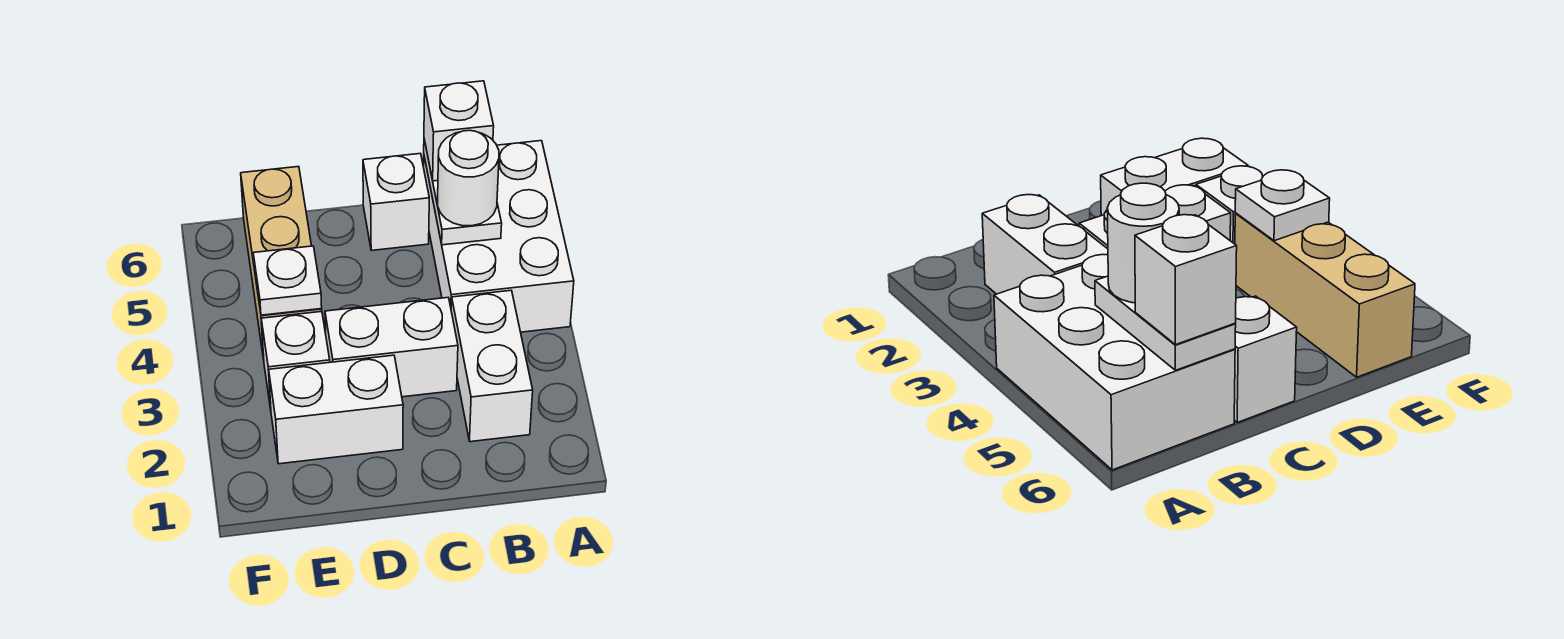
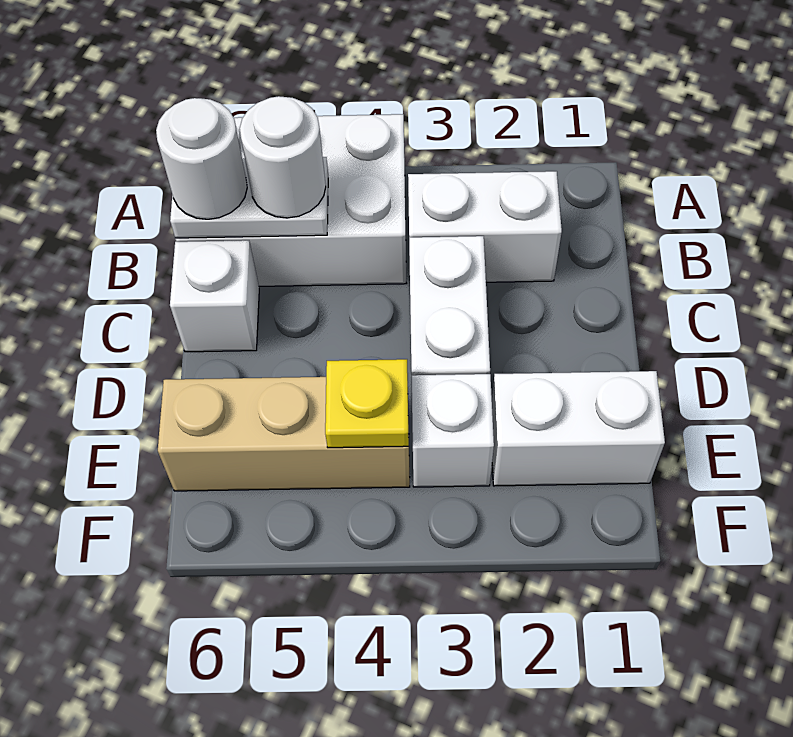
white 1x1 brick [424,81,494,181] -> white 1x1 round brick [156,98,247,219]
white 1x2 brick [269,355,403,464] -> white 1x2 brick turned to [492,371,665,486]
white 1x1 plate [253,246,322,315] -> yellow 1x1 plate [325,359,409,448]

